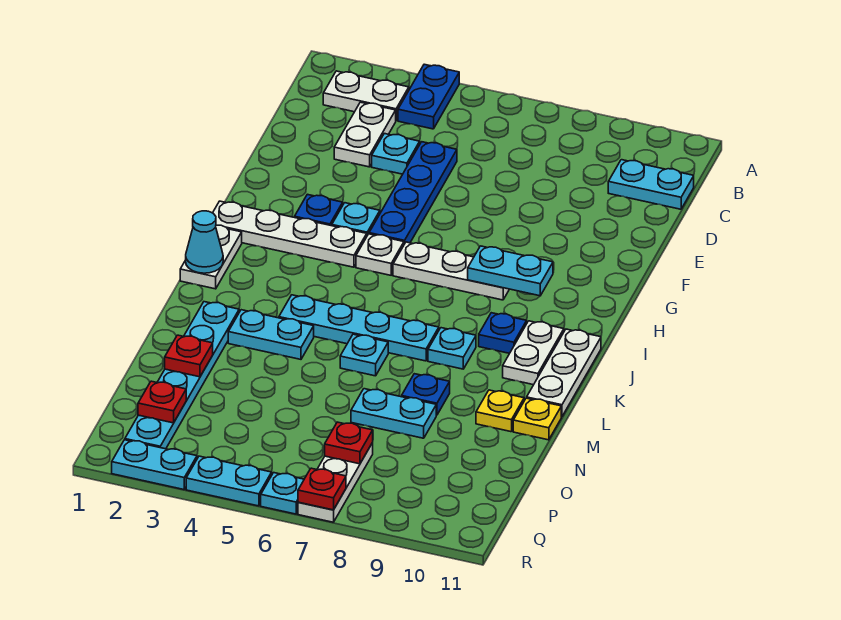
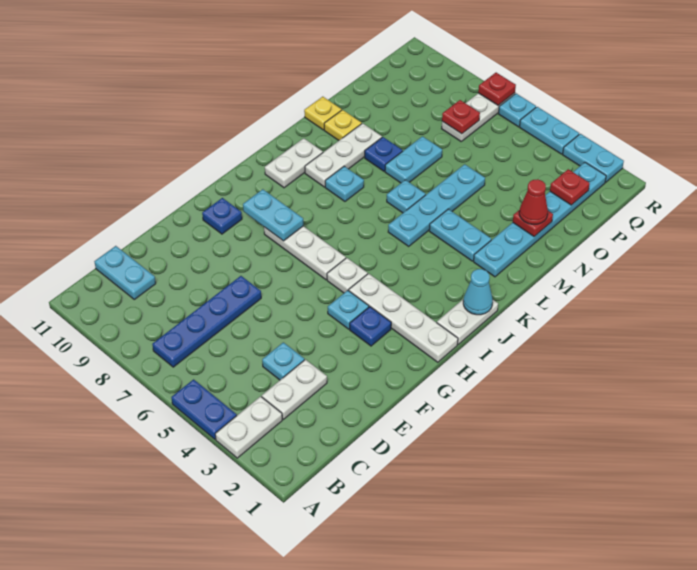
blue 1x2 plate [398,64,459,129] -> blue 1x2 plate turned to [171,379,237,439]
white 1x2 plate [323,71,409,120] -> white 1x2 plate turned to [215,396,282,458]
blue 1x4 plate [369,142,457,244] -> blue 1x4 plate moved to [152,276,261,367]
blue 1x1 plate [479,313,527,353] -> blue 1x1 plate moved to [202,198,242,234]
white 1x3 plate [527,329,601,417] -> white 1x3 plate moved to [305,123,382,187]
cyan 1x4 plate [279,295,439,361] -> cyan 1x4 plate turned to [388,164,485,246]
none -> red 1x1 cone [519,179,548,224]
cyan 1x2 plate [351,389,436,438] -> cyan 1x2 plate turned to [385,136,442,183]

